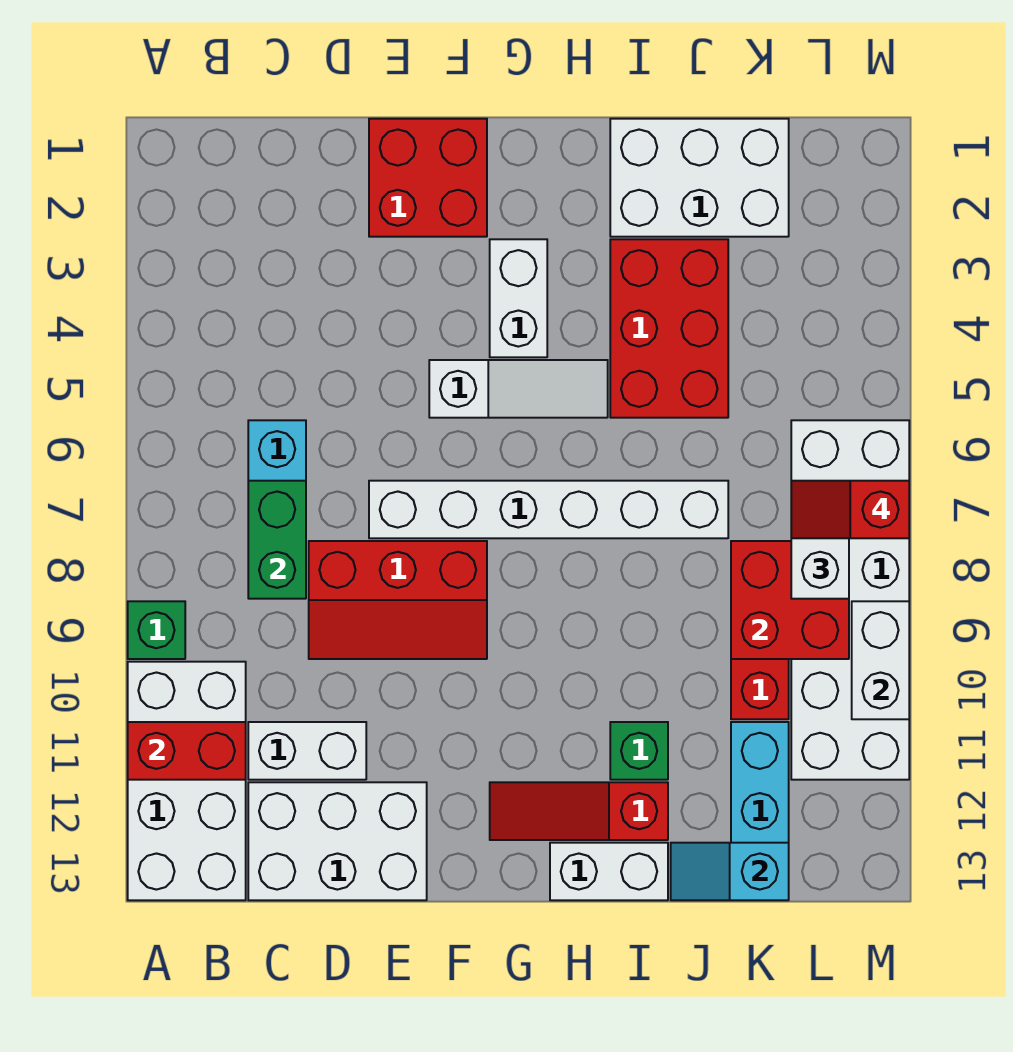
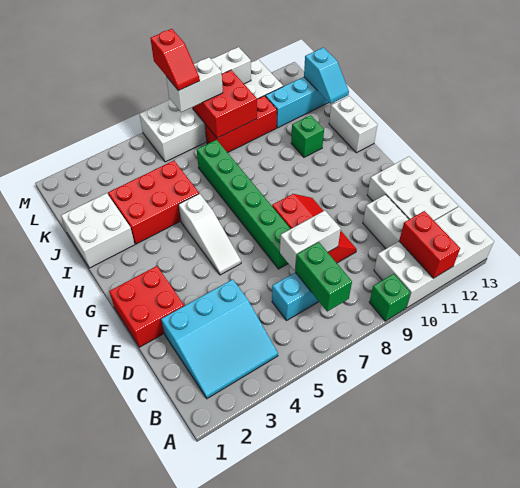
none -> cyan 3x3 slope [161,279,278,399]
green 1x2 brick [248,481,306,599] -> green 1x2 brick turned to [295,242,352,311]
white 1x6 brick [369,481,728,538] -> green 1x6 brick [197,140,290,269]
white 1x3 slope [429,360,608,418] -> white 1x3 slope turned to [179,194,241,275]
white 1x2 brick [490,239,547,357] -> white 1x2 brick moved to [280,211,341,271]
red 1x3 slope [490,782,668,840] -> none
white 2x3 brick [610,119,789,237] -> white 2x2 brick [61,193,135,268]

